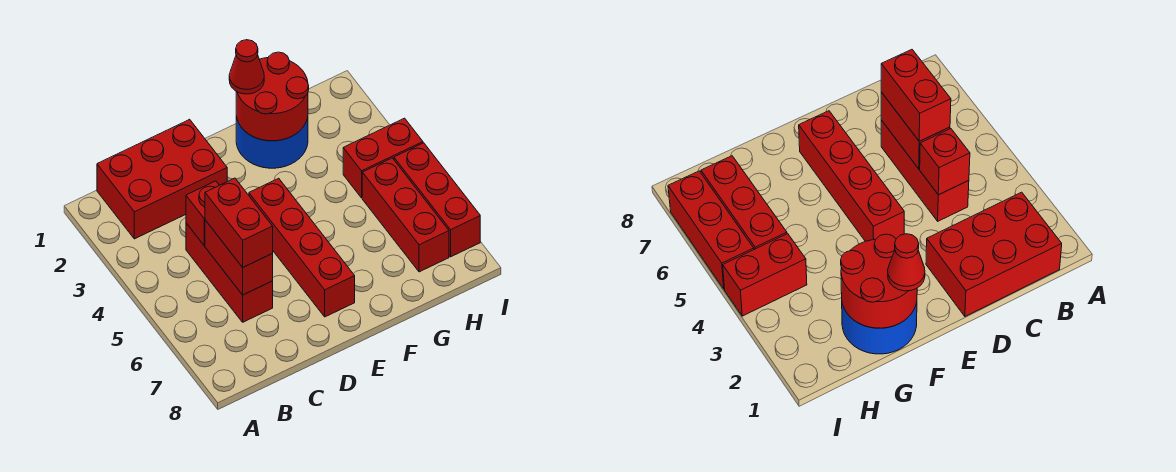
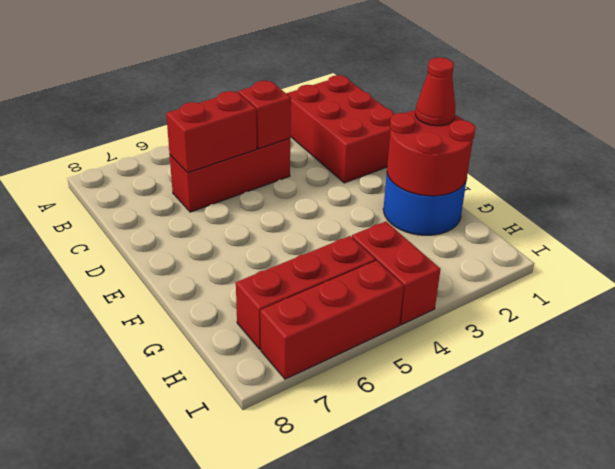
red 1x2 brick [205,178,273,267] -> none
red 1x4 brick [249,178,355,317] -> none

